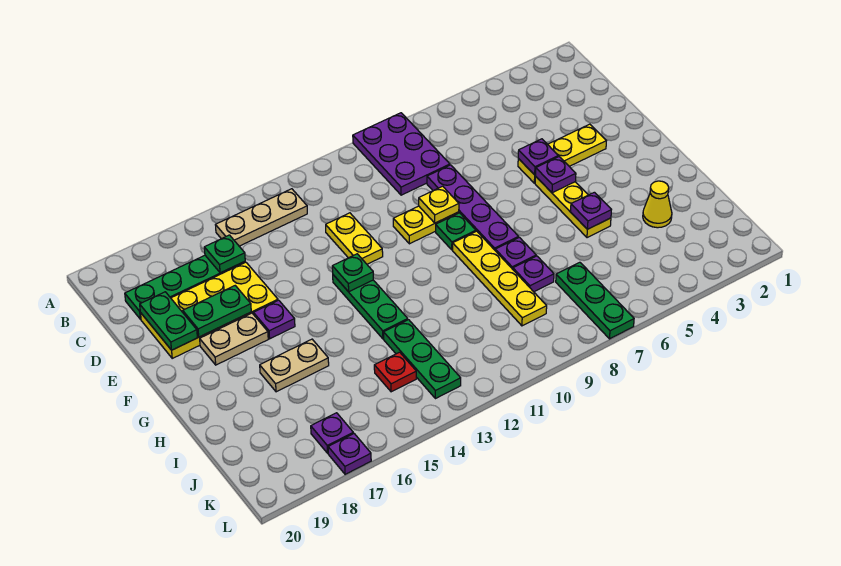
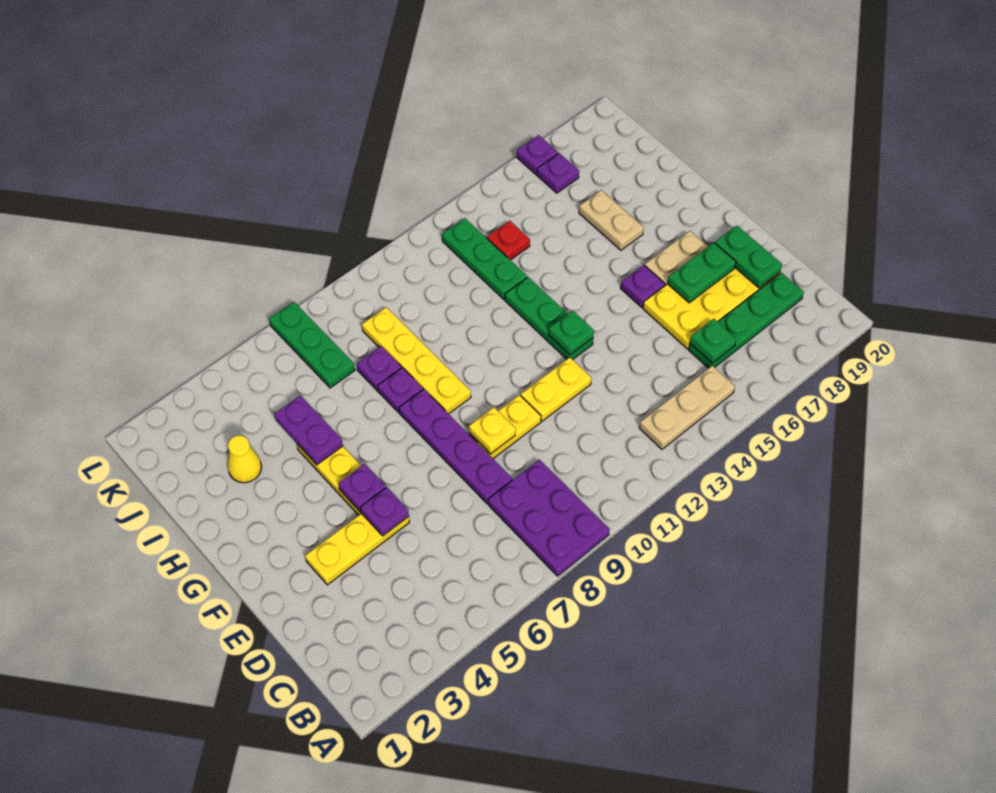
yellow 1x2 plate [326,213,383,264] -> yellow 1x2 plate turned to [521,357,591,421]
green 1x1 plate [436,213,476,250] -> none
purple 1x1 plate [571,192,611,229] -> purple 1x2 plate [274,396,343,465]
tan 1x2 plate [260,339,329,392] -> tan 1x2 plate turned to [579,190,644,250]

